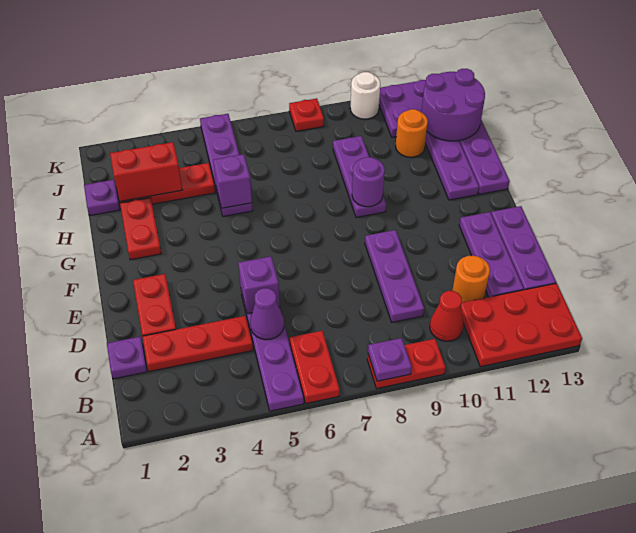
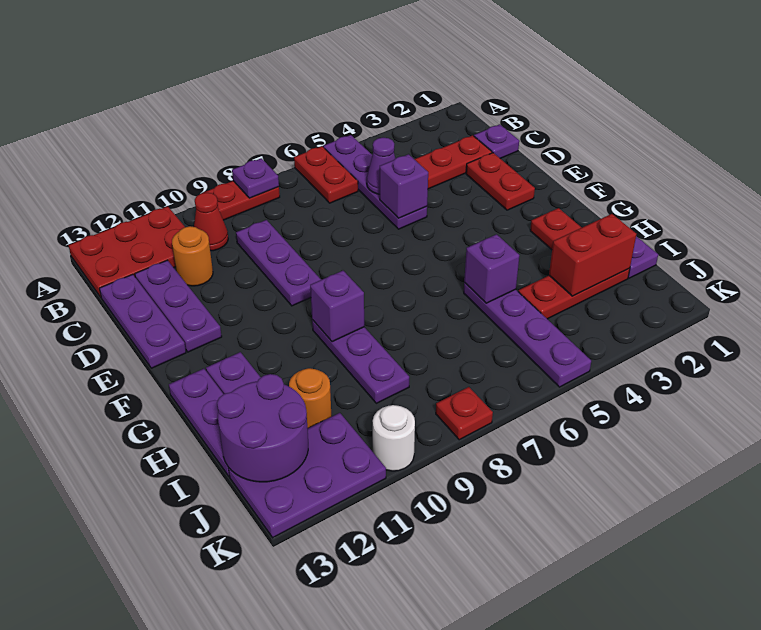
purple 1x1 round brick [352,157,385,207] -> purple 1x1 brick [310,271,364,342]

